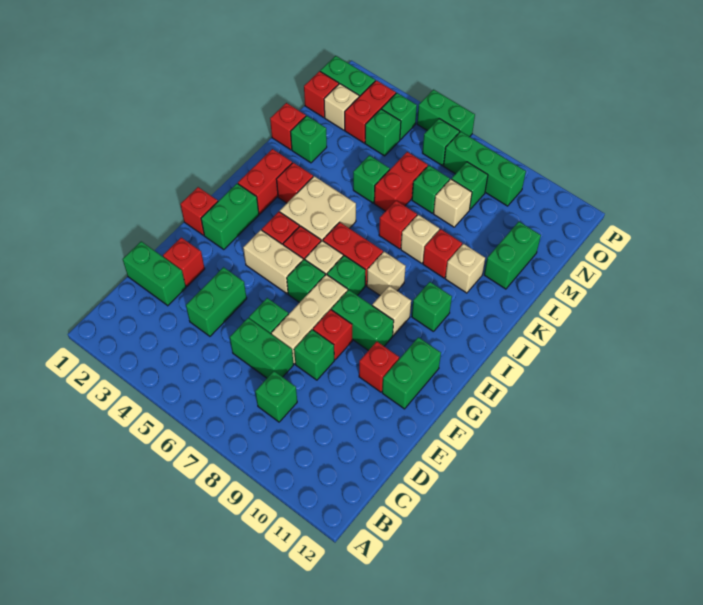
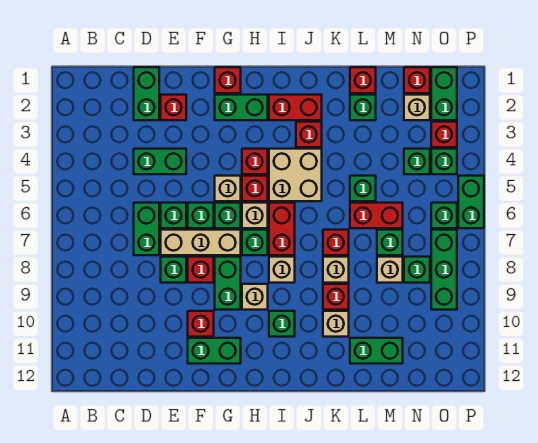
green 1x1 brick [255,371,297,422] -> green 1x1 brick moved to [188,203,214,228]
tan 1x2 brick [243,230,303,294] -> tan 1x1 brick [215,176,241,201]
red 1x2 brick [345,80,396,143] -> red 1x1 brick [431,122,457,147]

